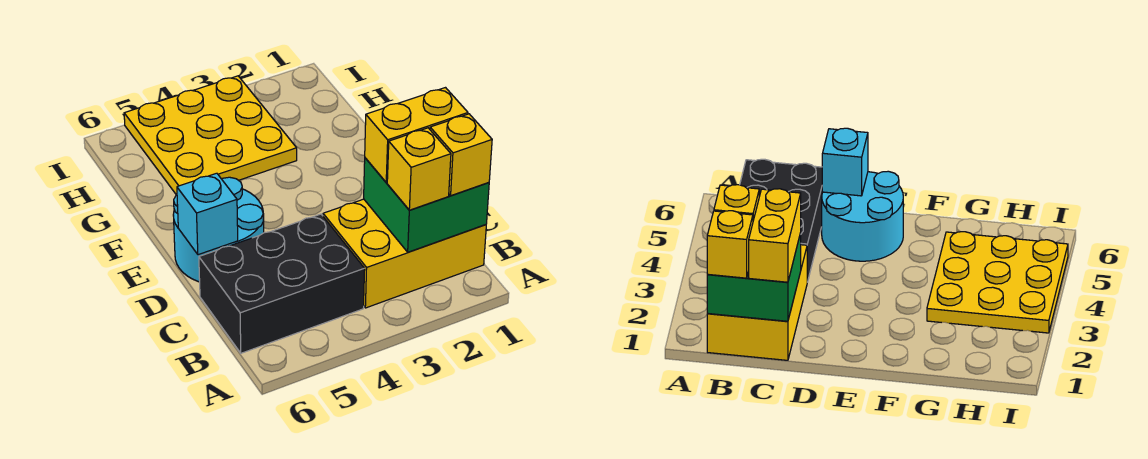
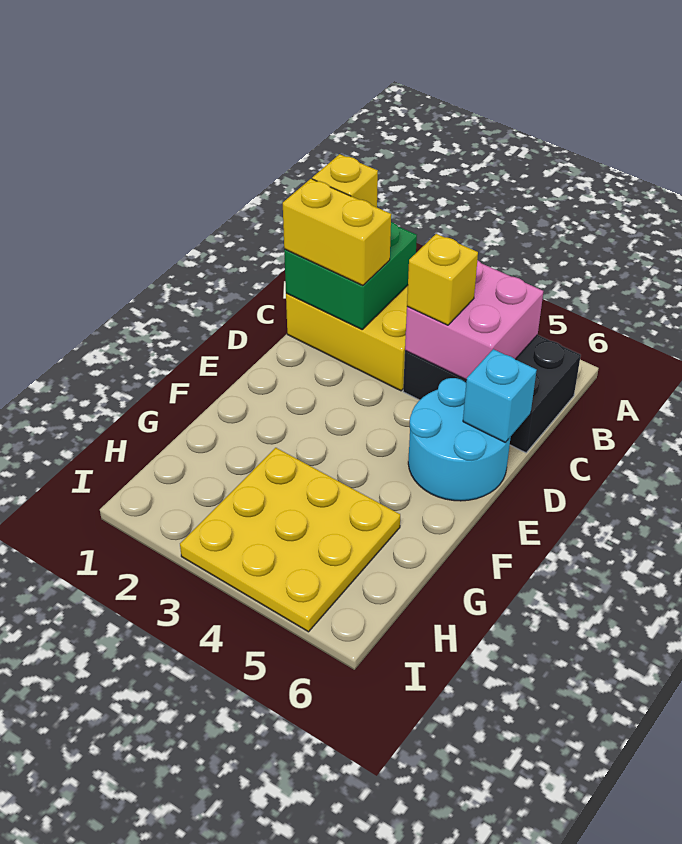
yellow 1x1 brick [387,128,451,210] -> yellow 1x1 brick moved to [407,234,478,325]
none -> pink 2x2 brick [405,260,543,380]

